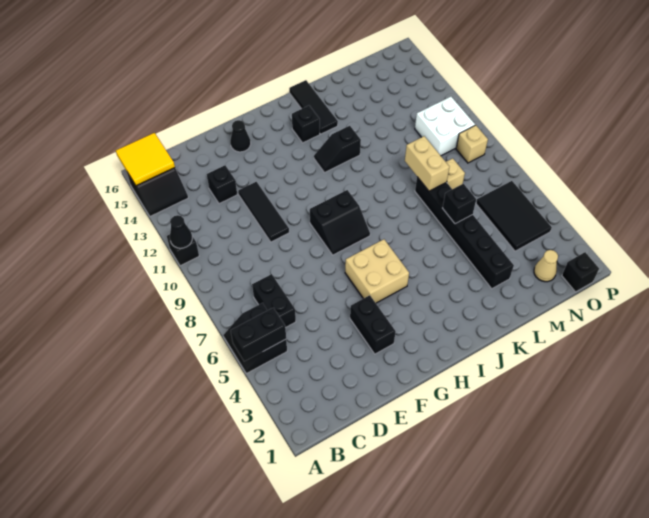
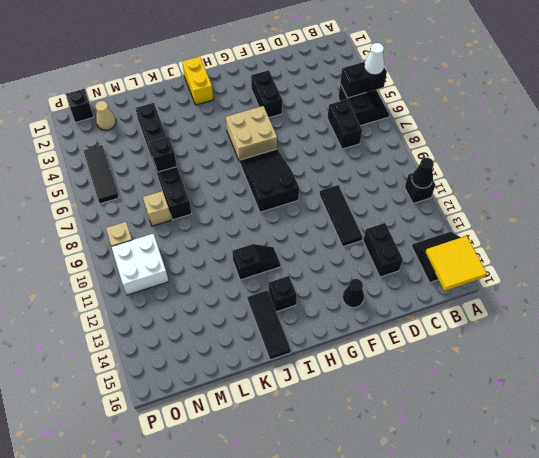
none -> white 1x1 cone [364,43,384,75]
black 1x1 brick [207,165,237,204] -> black 1x2 brick [363,223,403,277]
black 2x2 slope [310,190,370,255] -> black 2x3 slope [240,149,299,212]
none -> yellow 1x2 brick [182,57,213,105]
tan 1x2 brick [405,136,449,191] -> none
black 2x3 tile [476,181,552,251] -> black 1x3 tile [84,145,119,204]

